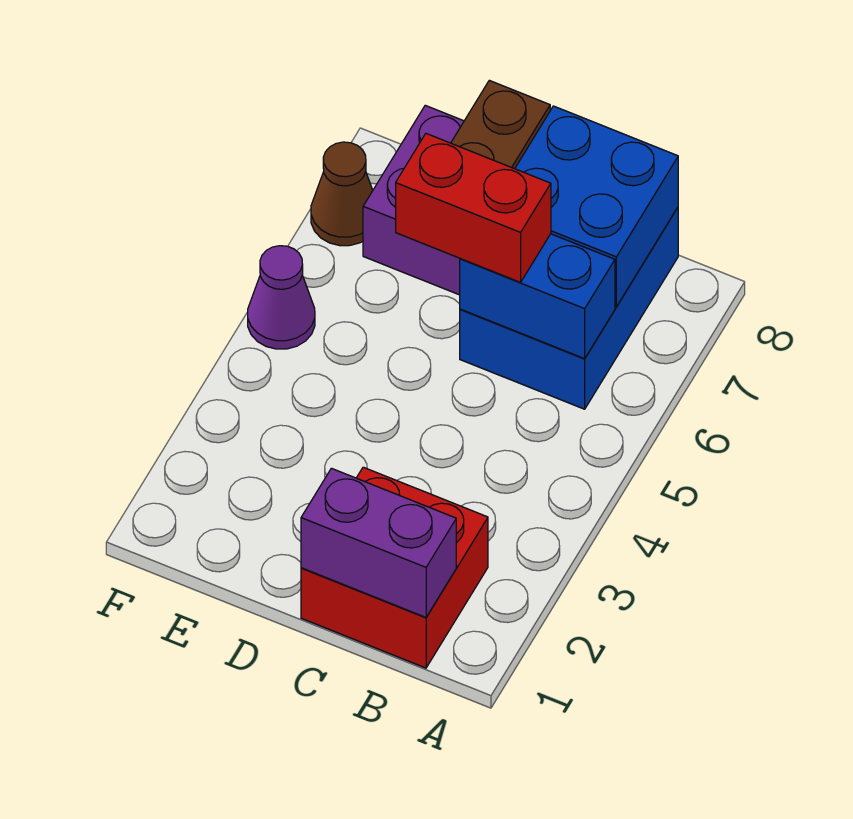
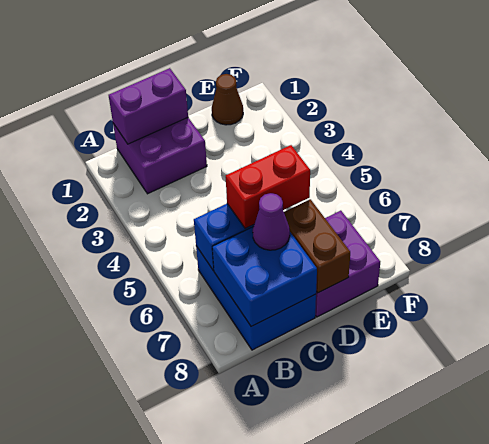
red 2x2 brick [301,467,488,668] -> purple 2x2 brick [113,118,207,194]
purple 1x1 cone [248,246,315,349] -> purple 1x1 cone moved to [253,193,290,250]
brown 1x1 cone [311,142,373,246] -> brown 1x1 cone moved to [212,74,243,125]

